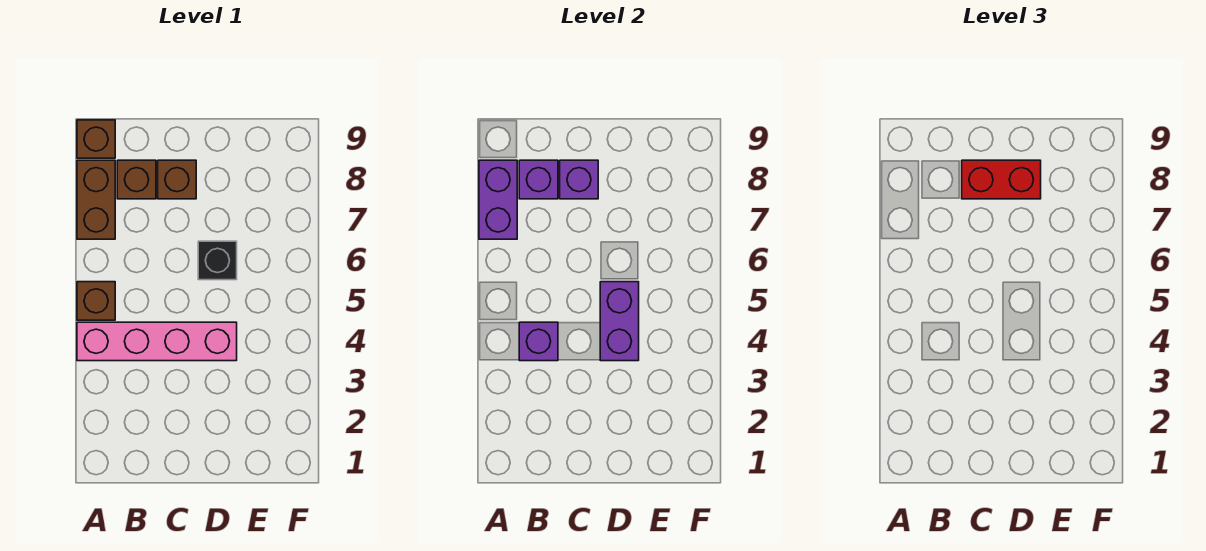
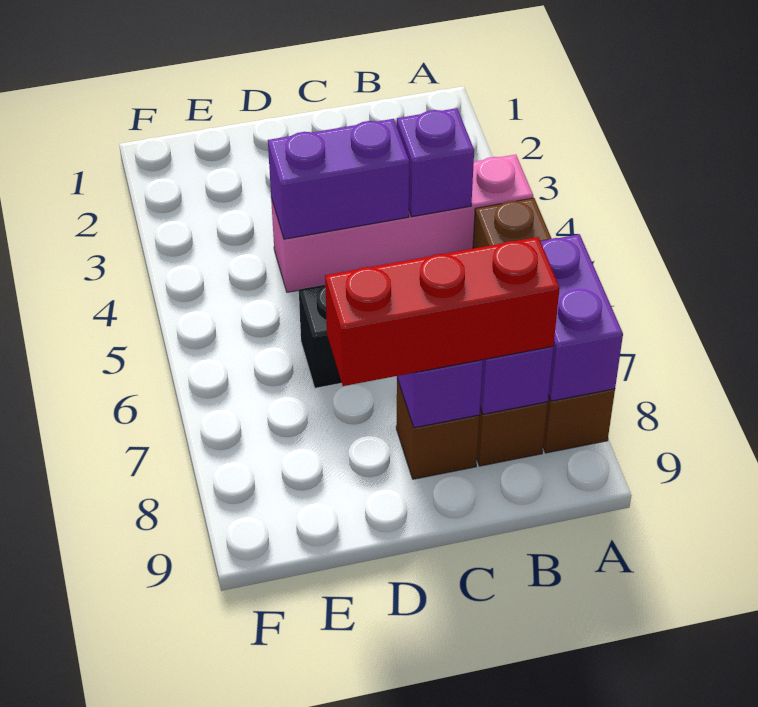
brown 1x1 brick [77,120,115,158] -> none
red 1x2 brick [962,160,1041,199] -> red 1x3 brick [325,237,560,386]
purple 1x2 brick [600,282,639,361] -> purple 1x2 brick turned to [268,119,409,239]

